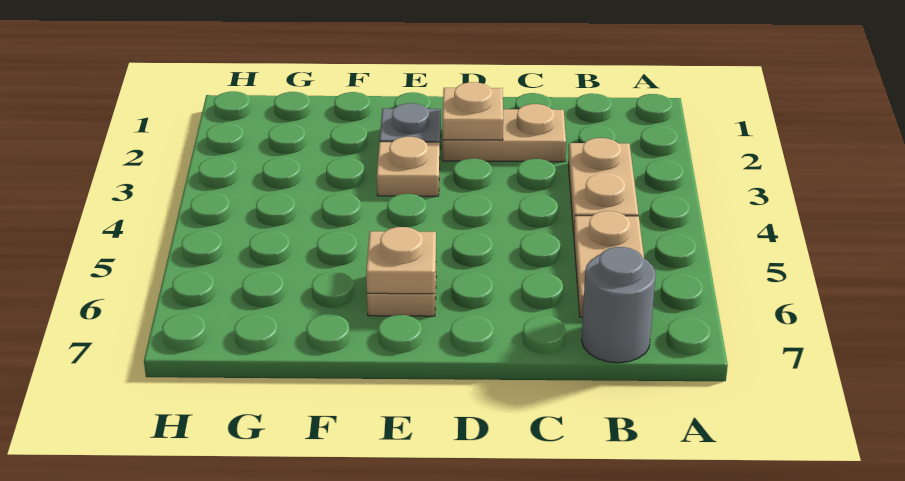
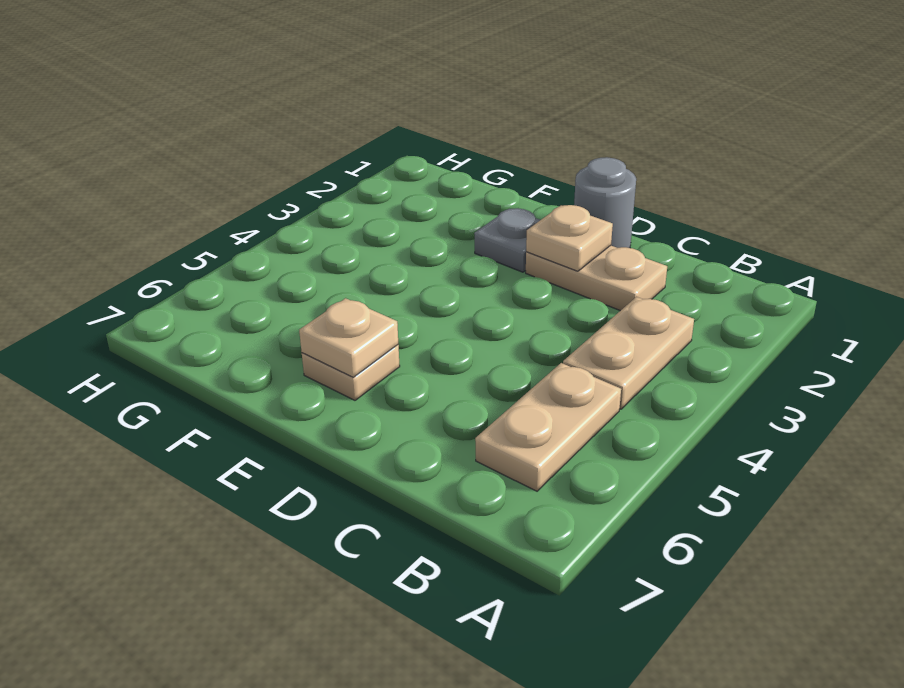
grey 1x1 round brick [582,247,656,363] -> grey 1x1 round brick moved to [574,157,636,248]
tan 1x1 plate [377,137,440,196] -> none

